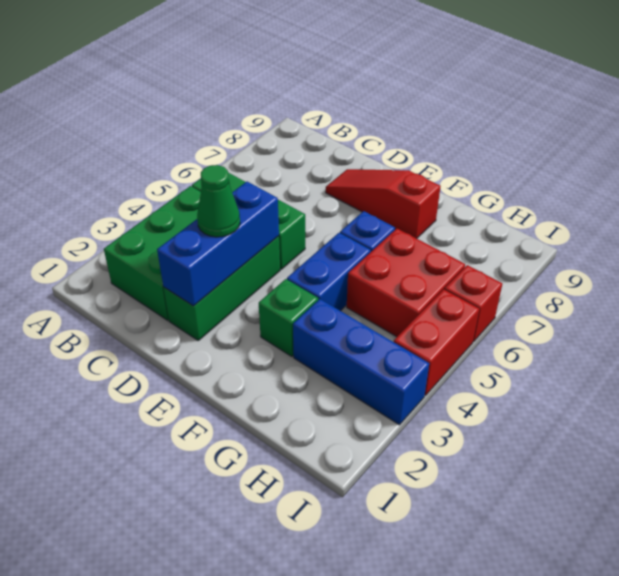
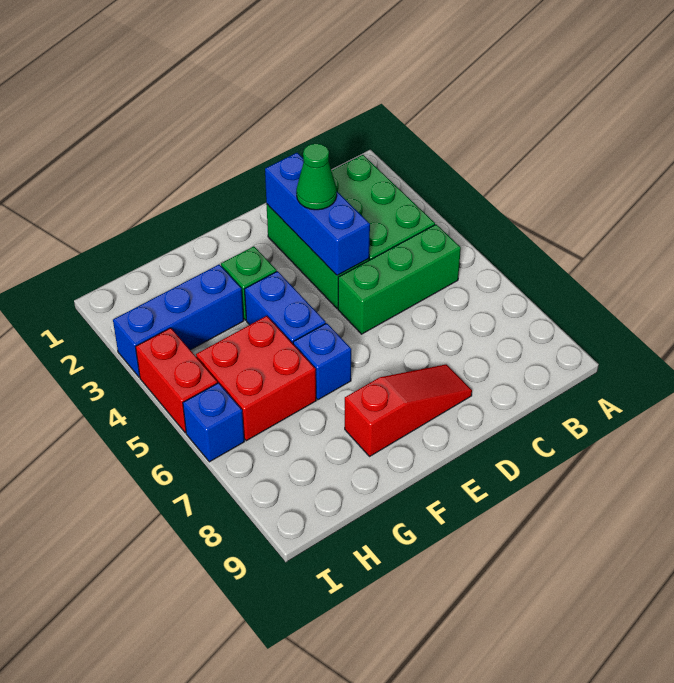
red 1x1 brick [444,265,502,342] -> blue 1x1 brick [183,383,244,462]

